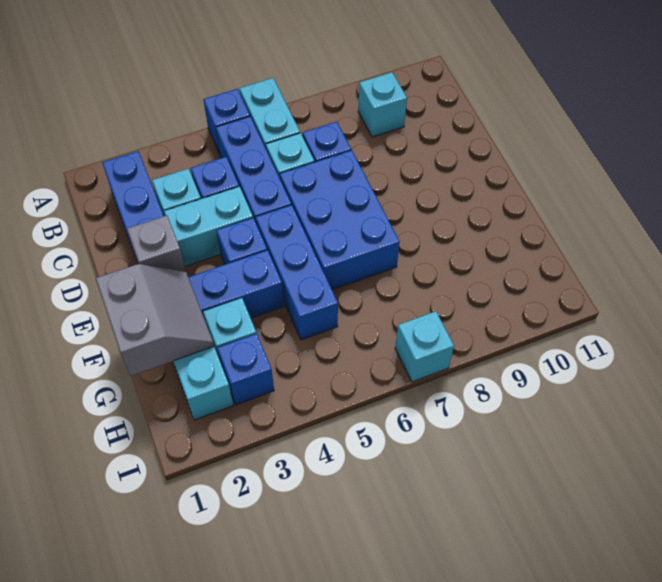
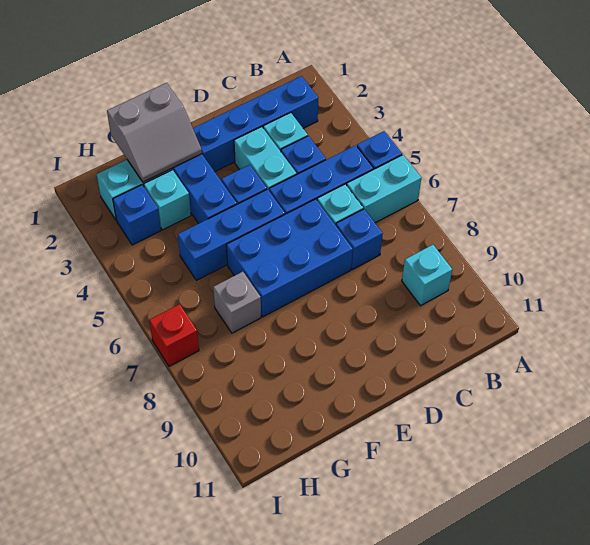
grey 1x1 brick [127,216,186,272] -> grey 1x1 brick moved to [213,272,261,333]
cyan 1x1 brick [395,311,454,382] -> red 1x1 brick [149,304,199,366]

